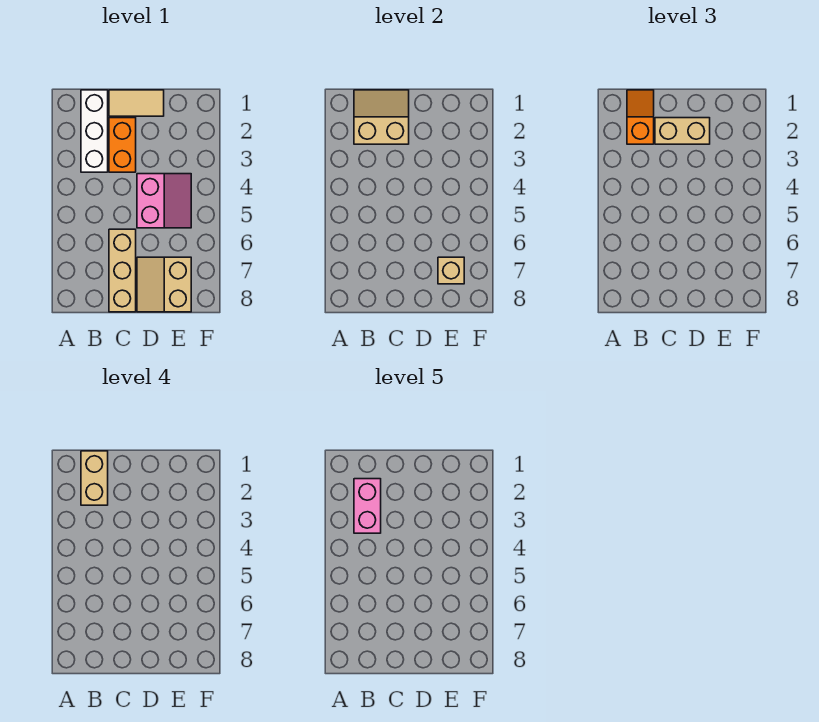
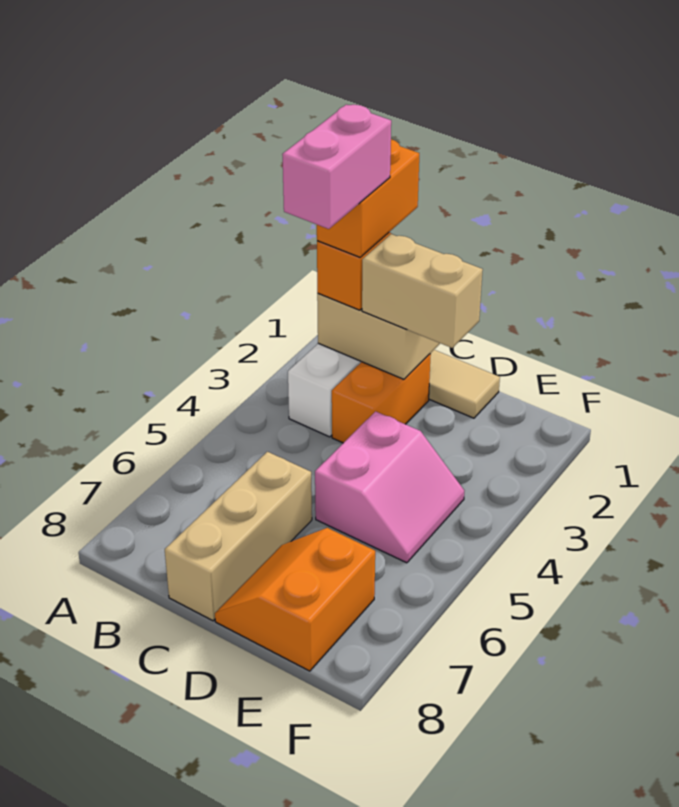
tan 1x2 brick [81,451,108,505] -> orange 1x2 brick [317,139,419,257]
tan 2x2 slope [137,257,191,312] -> orange 2x2 slope [215,528,375,671]
tan 1x1 brick [438,257,464,284] -> none

